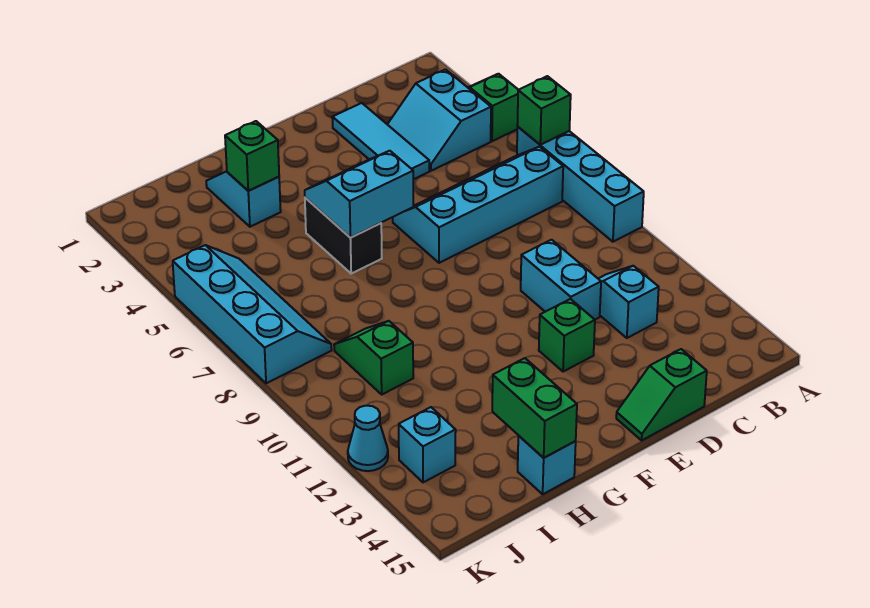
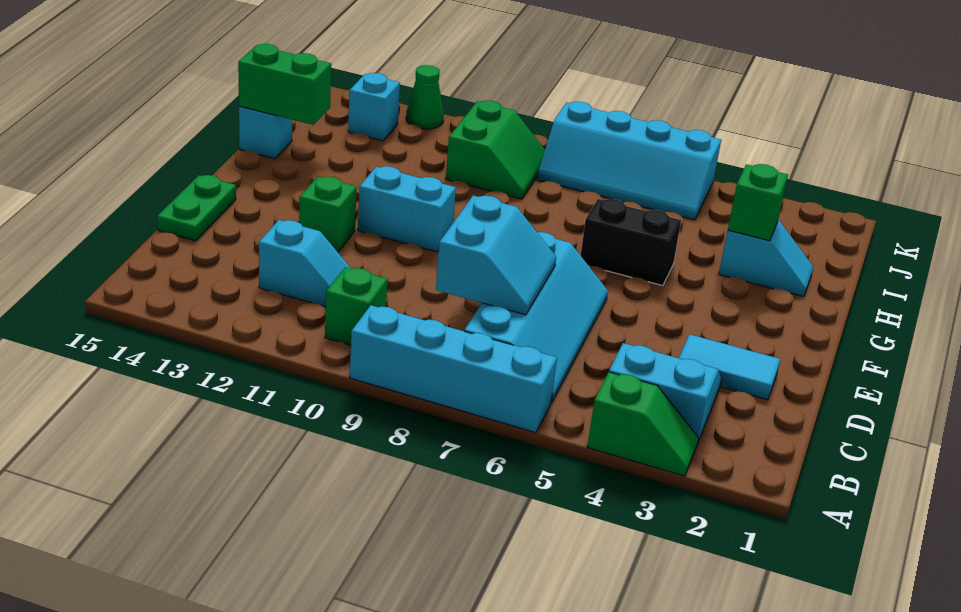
green 1x1 brick [517,76,571,145] -> green 1x1 brick moved to [325,267,388,345]
cyan 1x3 tile [332,103,429,180] -> cyan 1x2 tile [679,334,780,400]
cyan 1x2 brick [521,240,601,319] -> cyan 1x2 brick moved to [358,166,456,252]
green 1x2 slope [616,349,707,440] -> green 1x2 plate [157,175,236,241]
cyan 2x2 slope [305,151,413,238] -> cyan 2x2 slope moved to [436,196,556,315]
green 1x2 slope [334,321,413,394] -> green 2x2 slope [446,100,545,199]
cyan 1x1 cone [348,406,388,471] -> green 1x1 cone [406,65,444,129]

